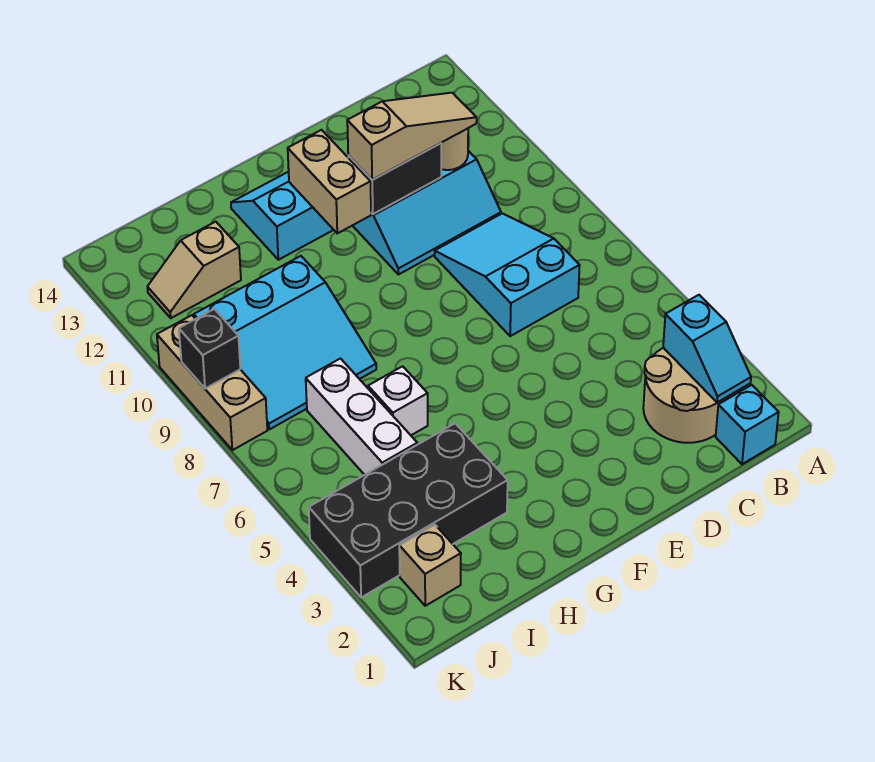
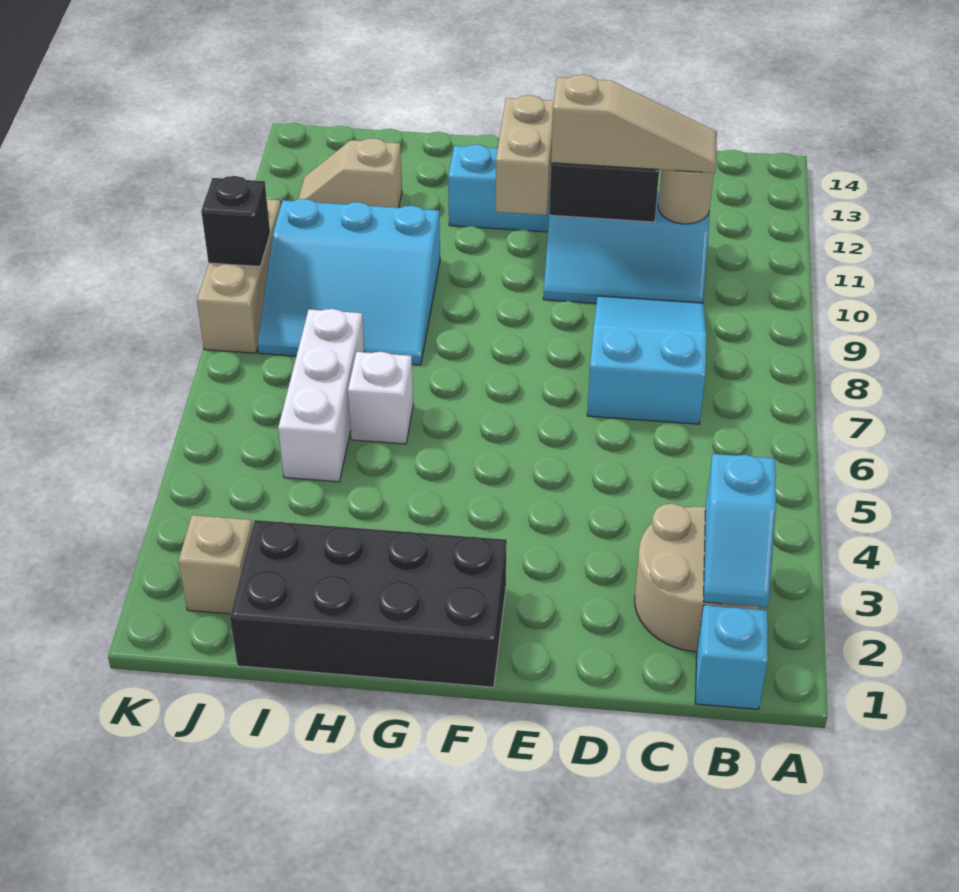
black 2x4 brick [309,423,508,598] -> black 2x4 brick moved to [230,520,507,687]

